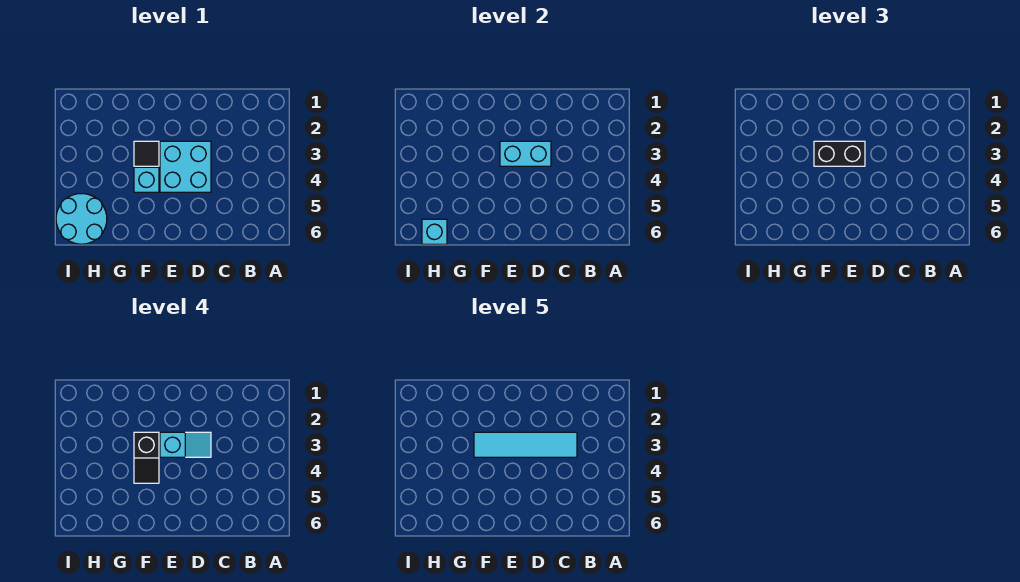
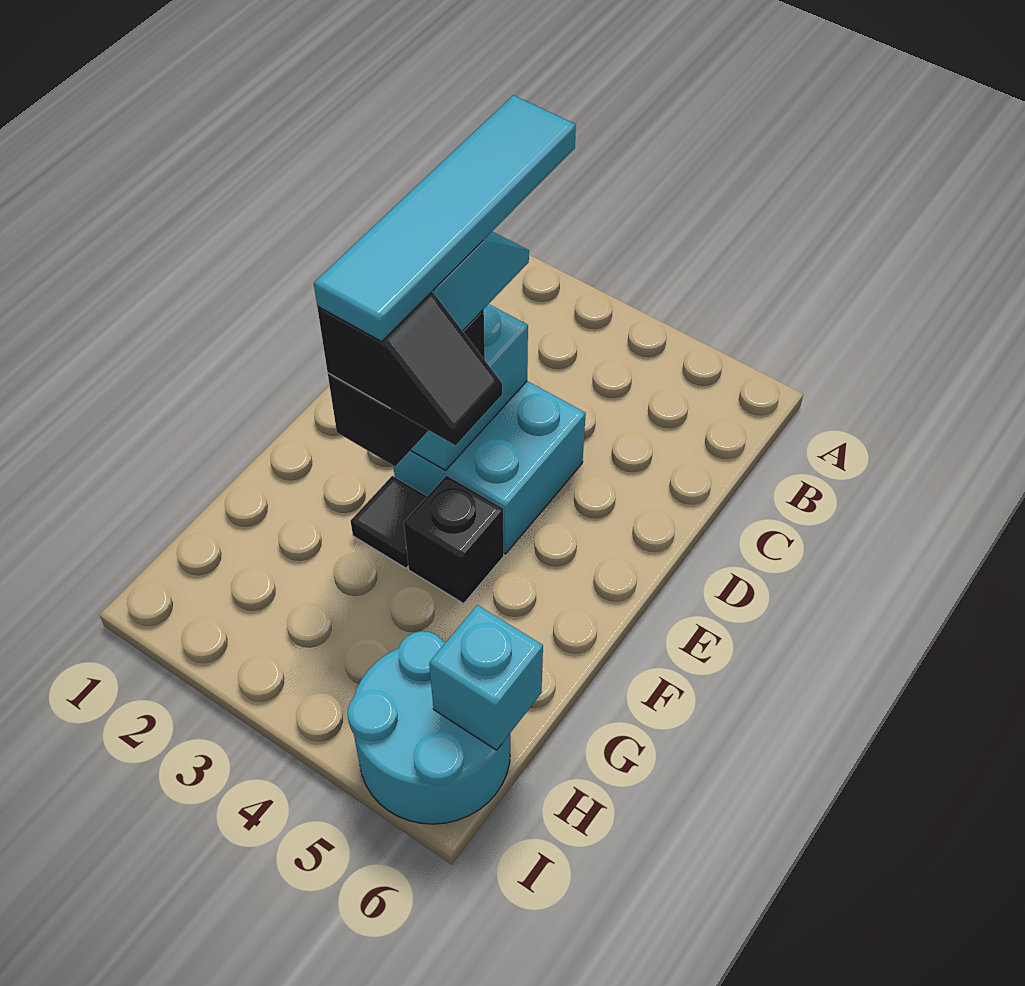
cyan 1x1 brick [134,167,159,192] -> black 1x1 brick [404,475,504,604]

